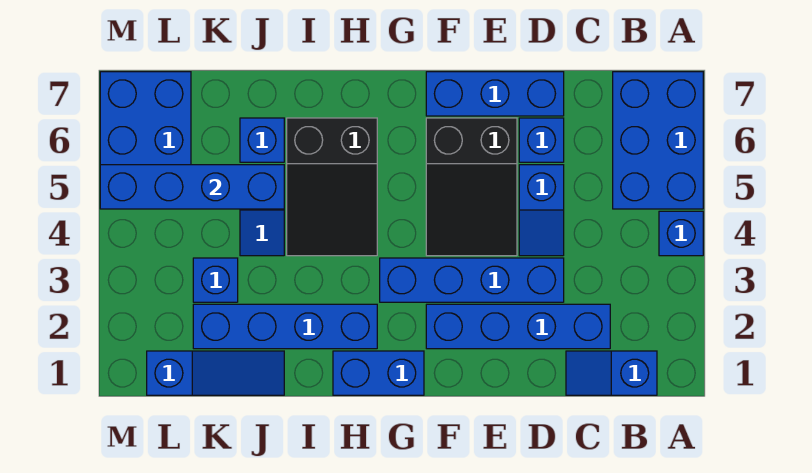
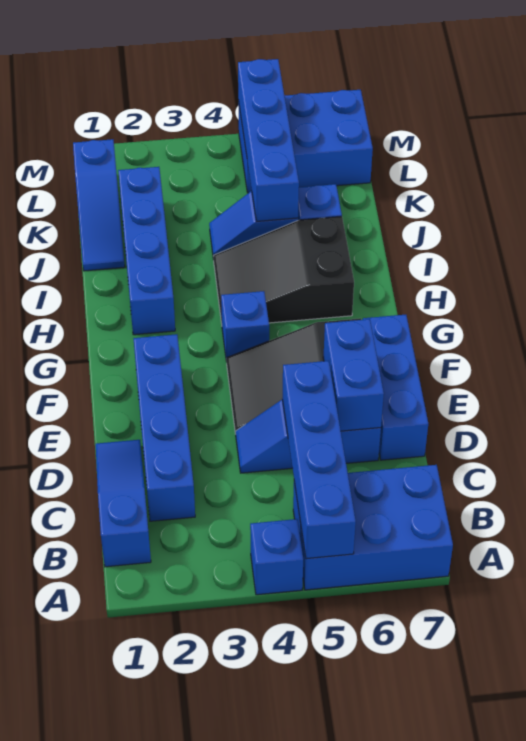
blue 1x2 slope [566,351,657,395] -> blue 1x3 slope [96,440,151,567]
blue 1x4 brick [380,258,564,302] -> blue 1x4 brick moved to [282,361,356,559]
blue 1x2 brick [333,351,424,395] -> blue 1x2 brick moved to [323,319,384,431]
blue 1x1 brick [193,258,238,302] -> blue 1x1 brick moved to [221,291,269,362]

